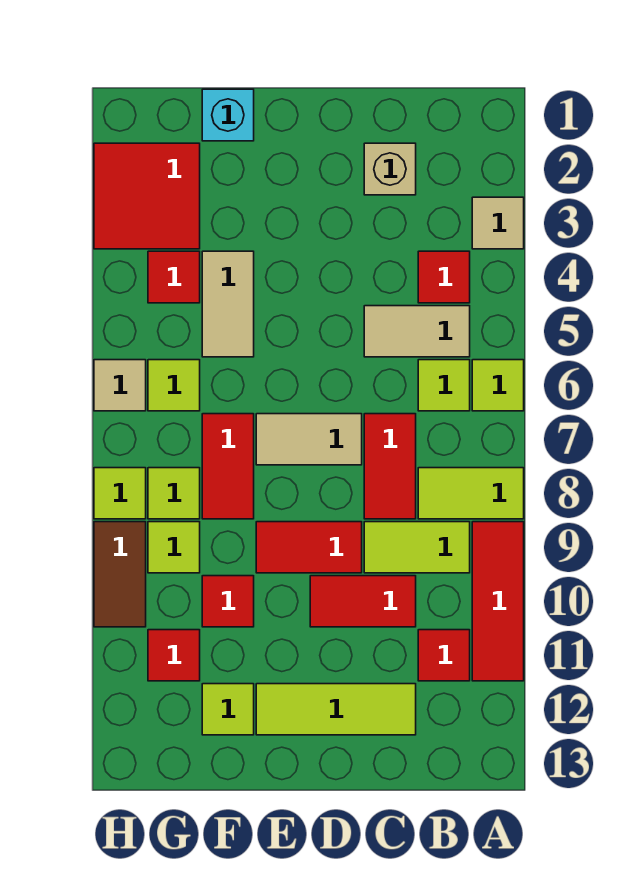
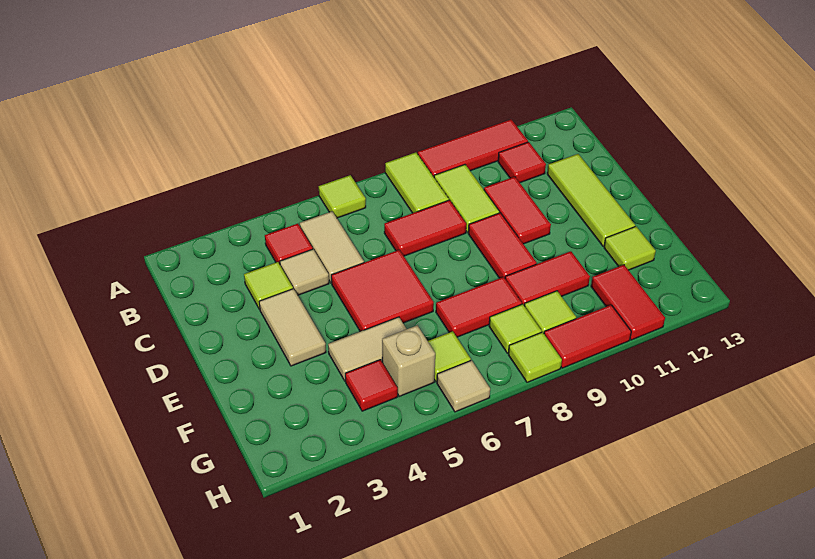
tan 1x1 tile [472,197,524,249] -> tan 1x1 tile moved to [280,249,329,295]
lime 1x1 tile [418,360,470,411] -> lime 1x1 tile moved to [244,262,293,309]
tan 1x1 brick [364,143,416,195] -> tan 1x1 brick moved to [382,325,435,396]
tan 1x2 tile [256,414,362,465] -> tan 1x2 tile moved to [259,289,326,366]
cyan 1x1 brick [202,89,254,141] -> none
red 1x1 tile [202,576,254,627] -> red 1x2 tile [505,251,590,305]
red 2x2 tile [94,143,200,249] -> red 2x2 tile moved to [331,250,434,332]
red 1x1 tile [148,630,200,681] -> red 1x2 tile [591,265,665,340]
brown 1x2 tile [94,522,146,627] -> red 1x2 tile [544,305,631,368]

